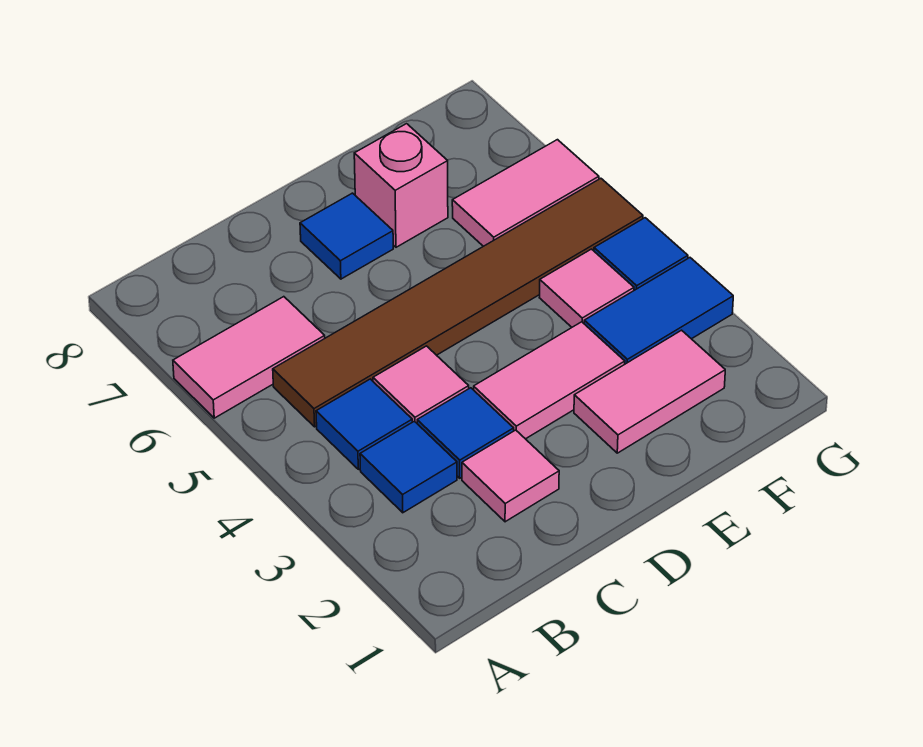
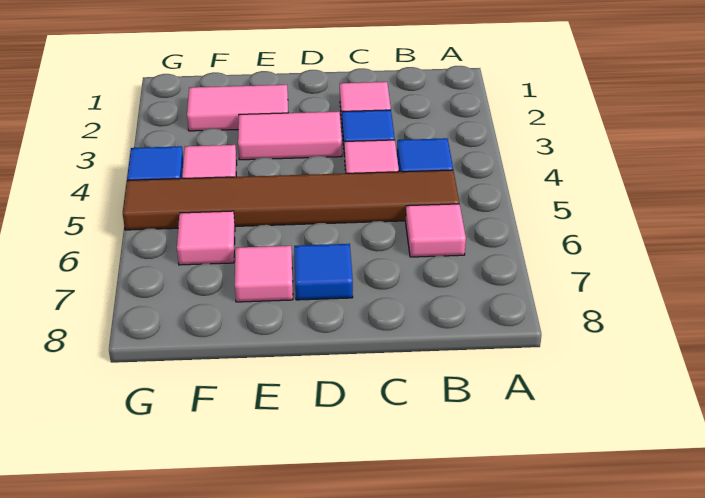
pink 1x2 tile [173,297,325,418] -> pink 1x1 tile [406,204,466,257]
blue 1x1 tile [360,421,457,513] -> none
pink 1x1 brick [354,124,448,247] -> pink 1x1 tile [235,246,293,302]
blue 1x2 tile [584,258,733,364] -> none
pink 1x2 tile [452,140,599,246] -> pink 1x1 tile [177,211,235,265]

